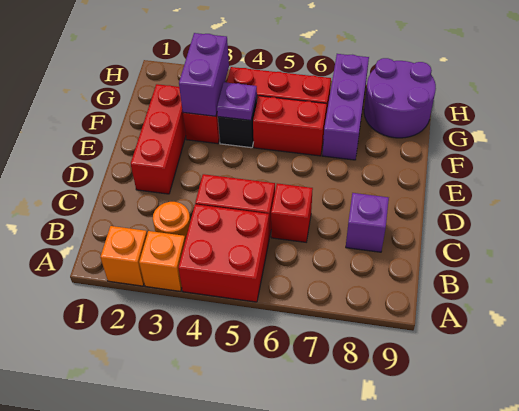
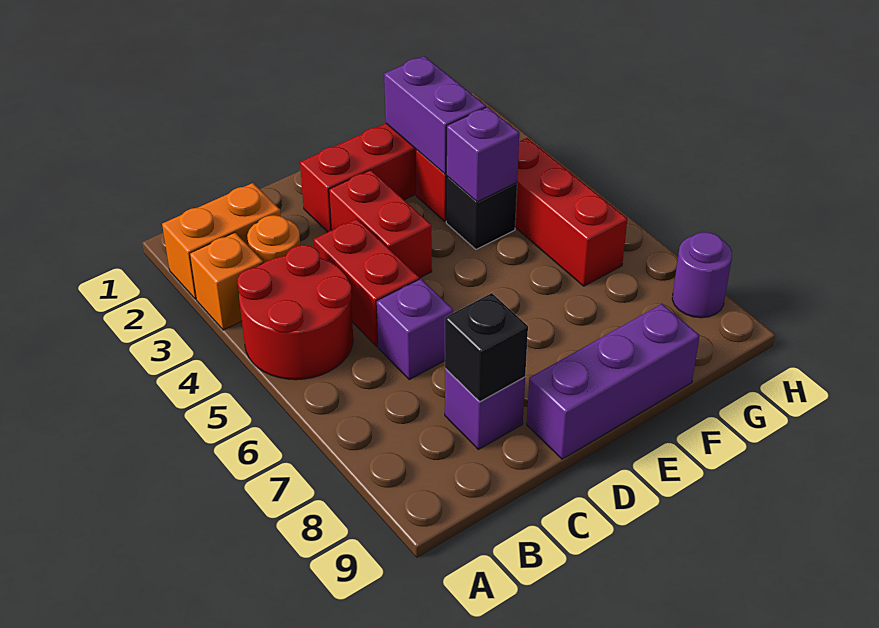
orange 1x1 brick [100,226,147,286] -> orange 1x2 brick [162,183,281,299]
red 2x2 brick [178,204,269,302] -> red 2x2 round brick [237,245,353,380]
red 1x1 brick [271,183,313,242] -> purple 1x1 brick [377,279,453,380]
none -> black 1x1 brick [445,293,528,402]
purple 1x2 brick [179,33,229,116] -> purple 1x2 brick turned to [384,56,486,174]
purple 1x1 plate [217,82,257,120] -> purple 1x1 brick [446,107,519,202]
red 1x2 brick [253,96,327,156] -> red 1x2 brick moved to [329,170,432,278]
purple 1x3 brick [323,54,369,160] -> purple 1x3 brick moved to [527,304,700,459]
purple 2x2 round brick [364,58,436,138] -> purple 1x1 round brick [672,232,732,318]

